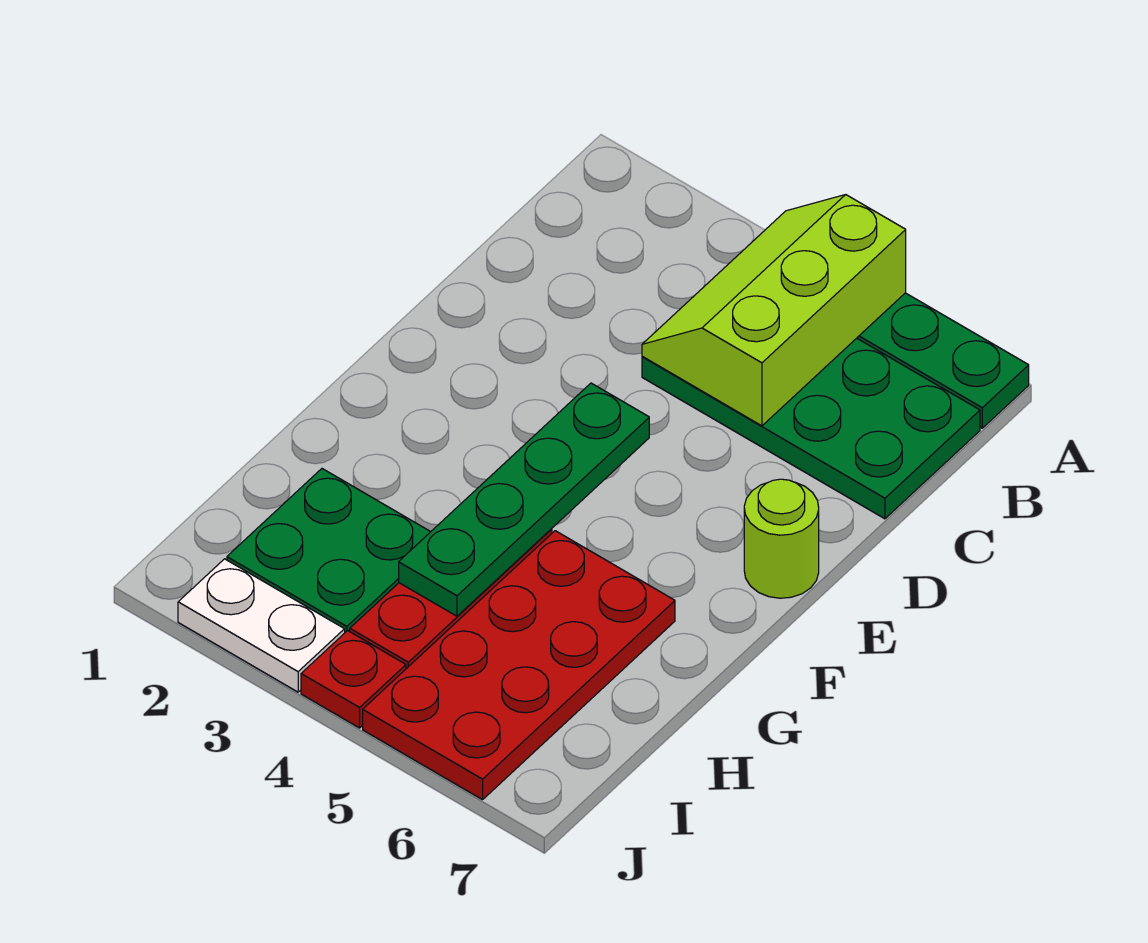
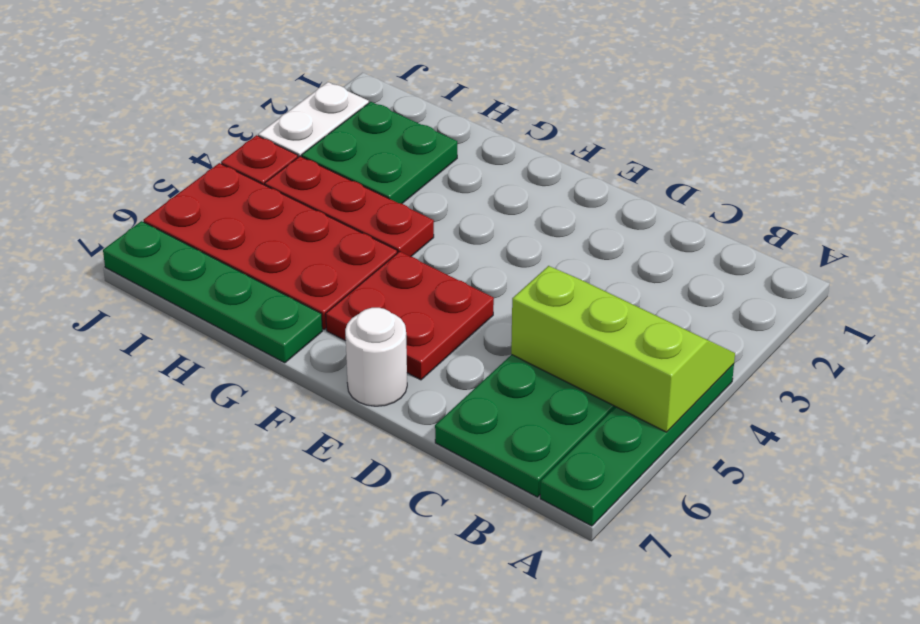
green 1x4 plate [399,383,649,616] -> green 1x4 plate moved to [103,221,322,363]
none -> red 2x2 plate [326,252,494,380]
lime 1x1 round brick [744,479,819,598] -> white 1x1 round brick [345,308,407,406]

